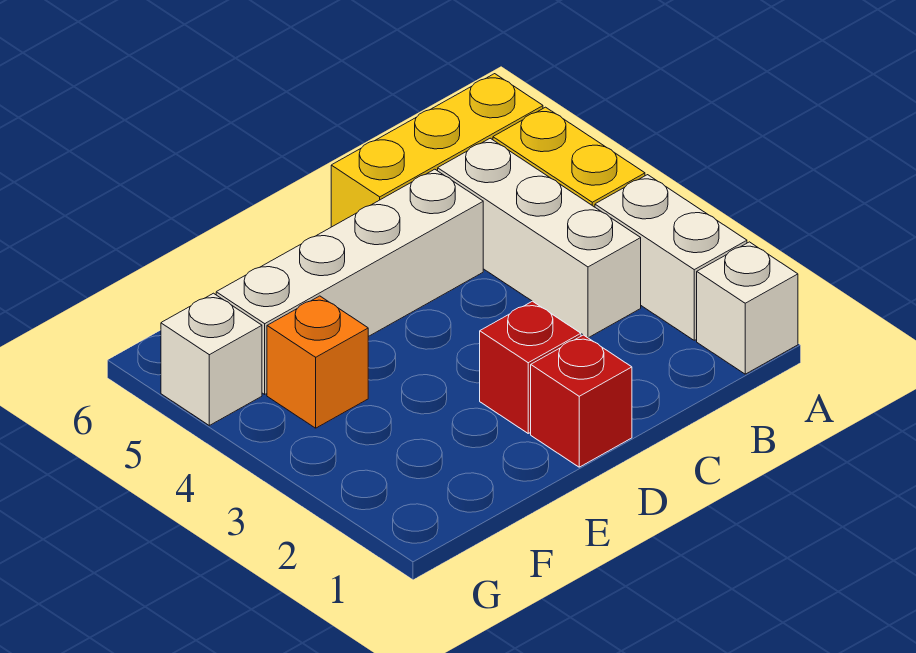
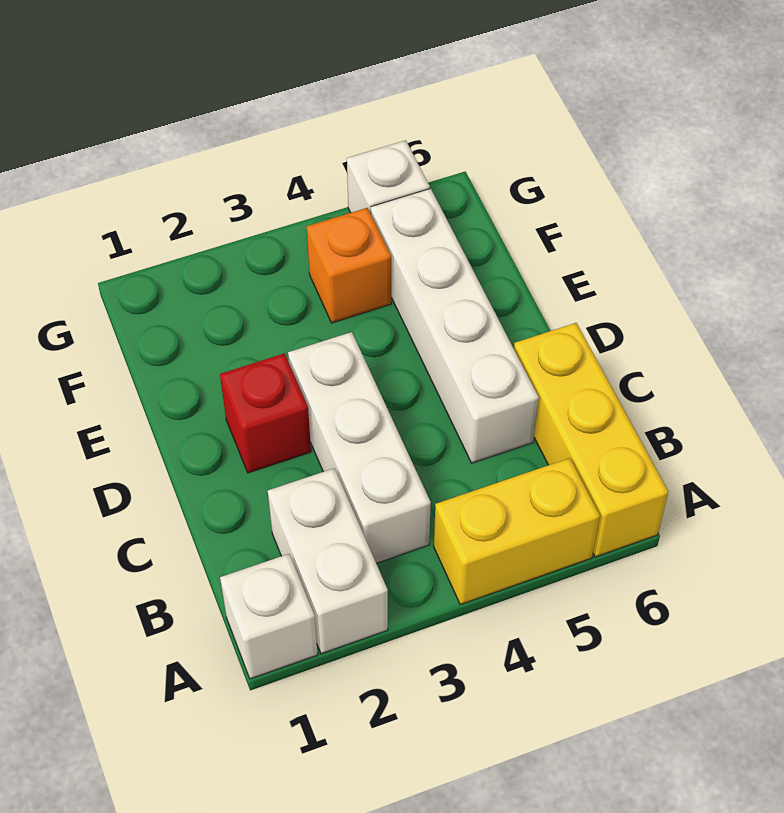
white 1x2 brick [595,175,747,340] -> white 1x2 brick turned to [268,468,388,654]
white 1x3 brick [438,138,641,338] -> white 1x3 brick turned to [288,332,431,563]
red 1x1 brick [531,335,632,467] -> none

